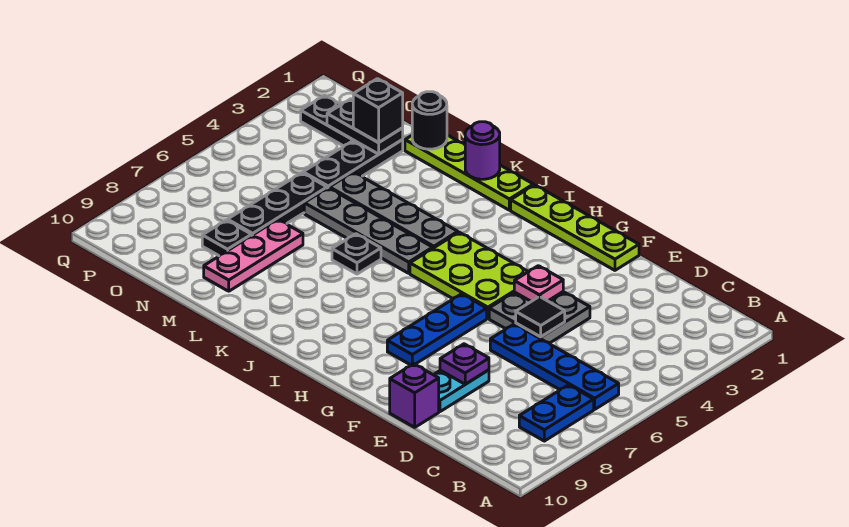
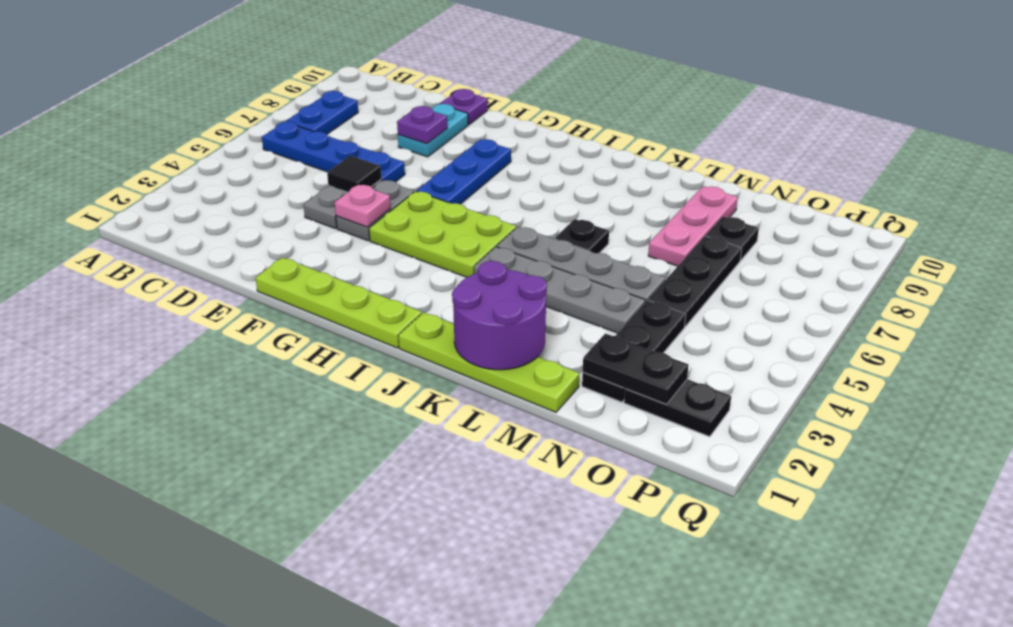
purple 1x1 brick [390,364,439,427] -> purple 1x1 plate [440,89,488,125]
purple 1x1 round brick [465,122,500,179] -> purple 2x2 round brick [452,261,547,370]
black 1x1 round brick [412,92,447,149] -> none
black 1x1 brick [353,79,403,143] -> none

